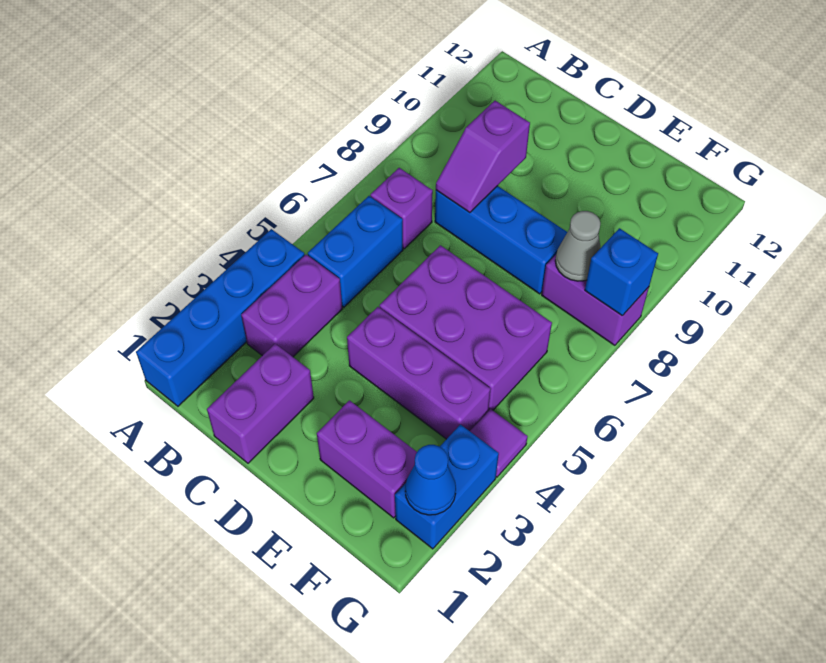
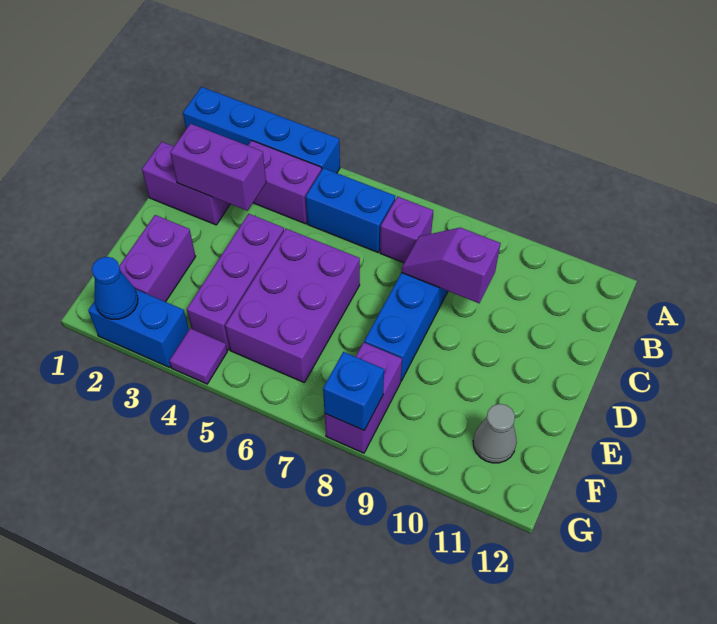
none -> purple 1x2 brick [170,124,266,211]
grey 1x1 cone [555,211,601,281] -> grey 1x1 cone moved to [473,404,517,463]

